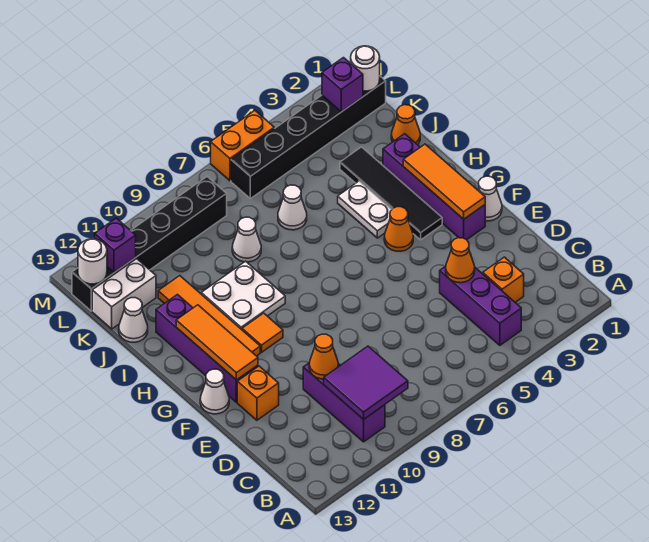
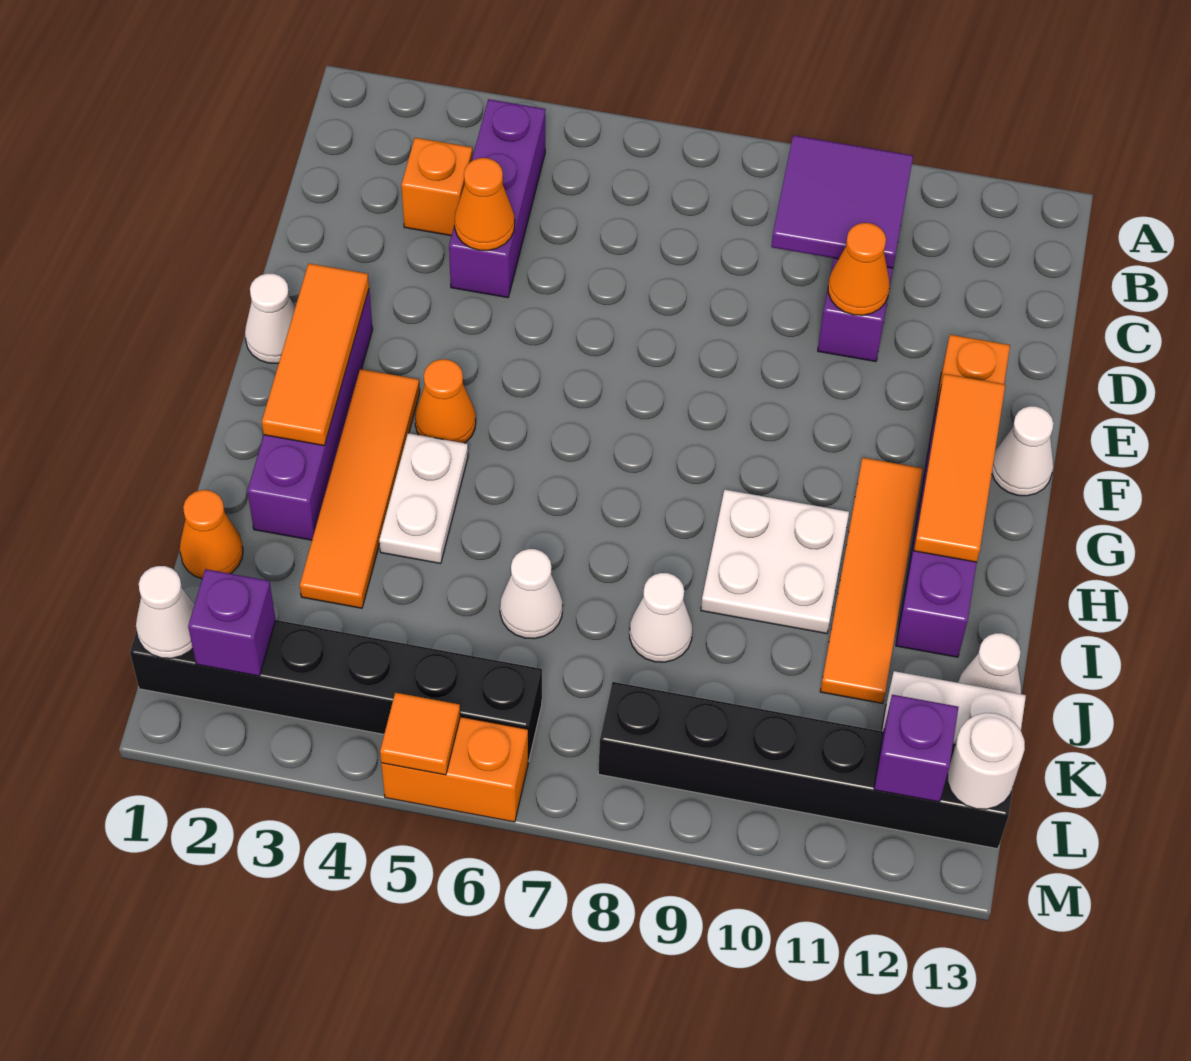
black 1x4 tile [340,147,442,240] -> orange 1x4 tile [300,369,420,608]
orange 1x1 tile [242,313,283,352] -> orange 1x1 tile moved to [380,693,460,775]
white 1x1 round brick [351,46,380,91] -> white 1x1 cone [136,566,194,658]

